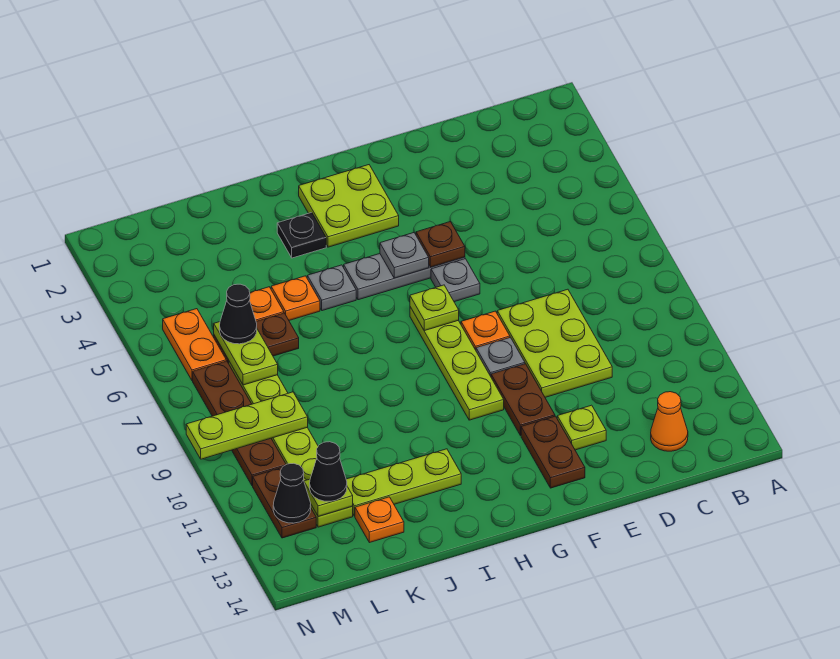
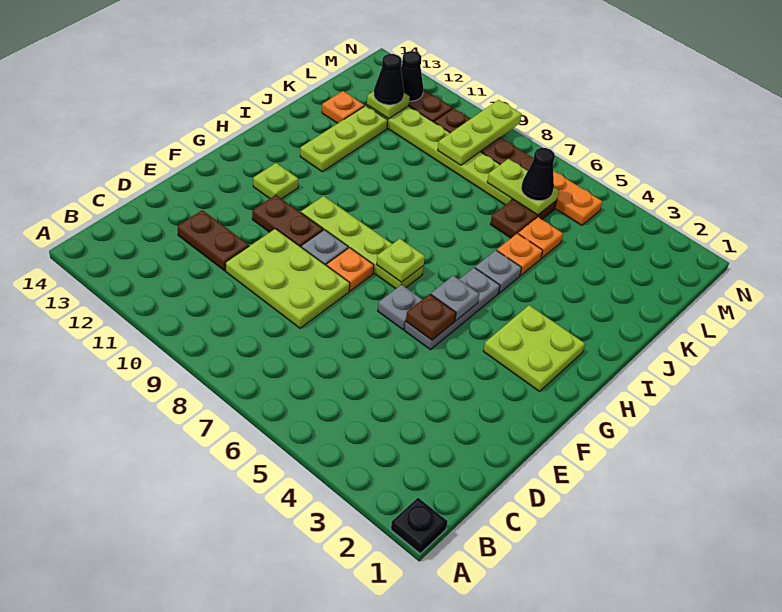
orange 1x1 cone [651,392,688,451] -> none
lime 1x1 plate [557,405,606,450] -> lime 1x1 plate moved to [253,163,298,199]
brown 1x2 plate [521,416,585,488] -> brown 1x2 plate moved to [178,210,249,271]
black 1x1 plate [277,213,326,258] -> black 1x1 plate moved to [391,498,448,554]

